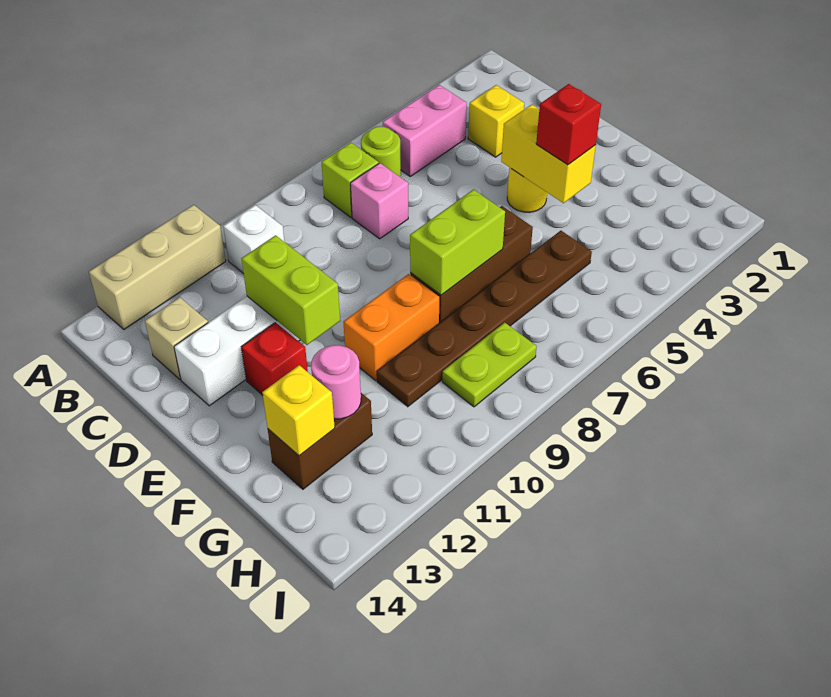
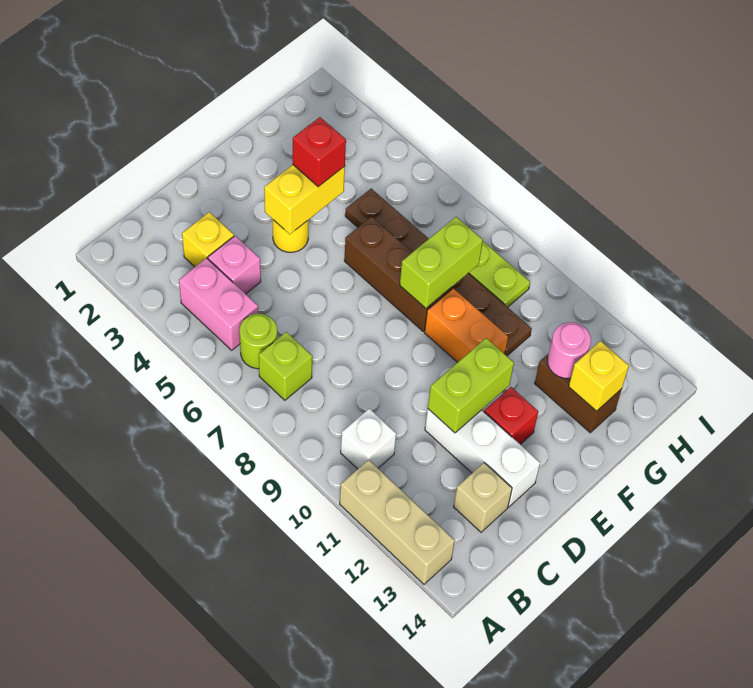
pink 1x1 brick [350,163,408,239] -> pink 1x1 brick moved to [208,236,261,294]
lime 1x2 brick [410,190,505,295] -> lime 1x2 brick turned to [400,217,483,308]

